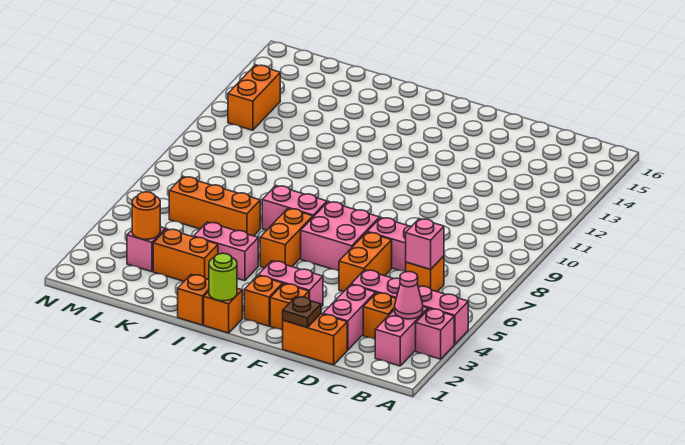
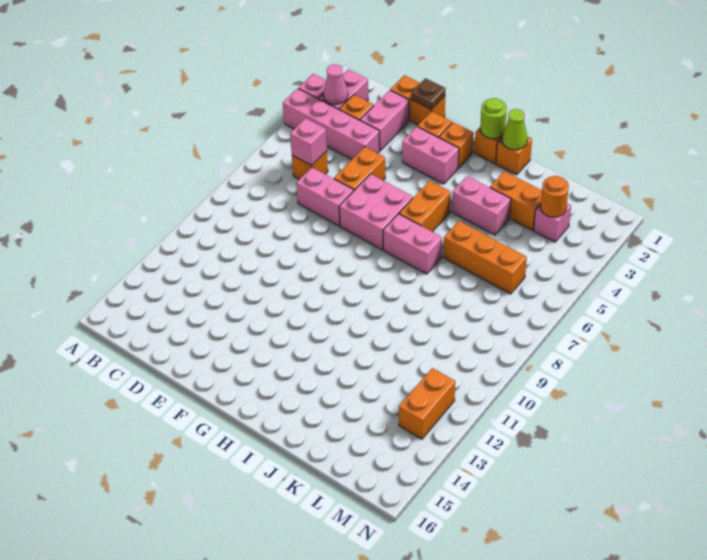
none -> lime 1x1 cone [502,109,528,150]

